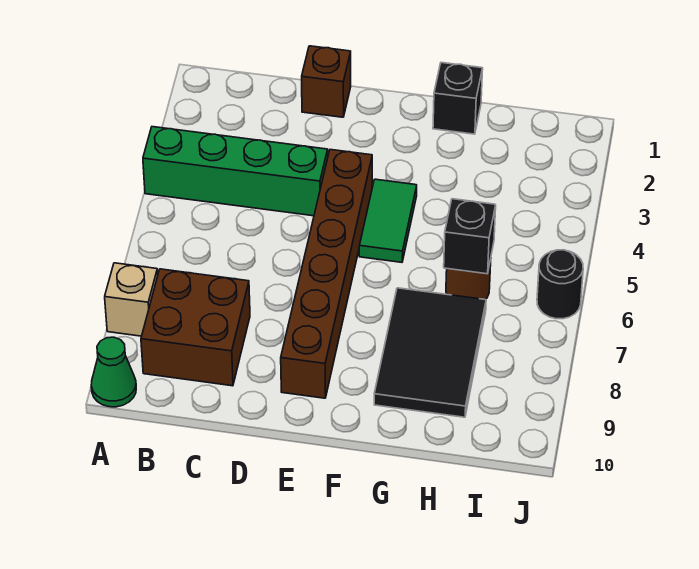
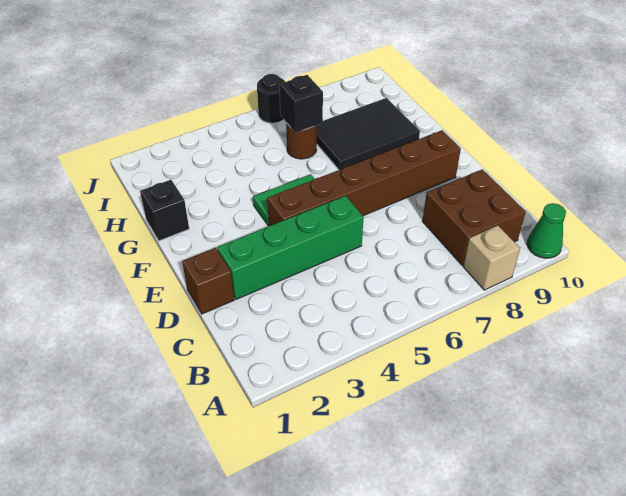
green 1x4 brick [143,127,328,216] -> green 1x4 brick turned to [217,196,364,299]

